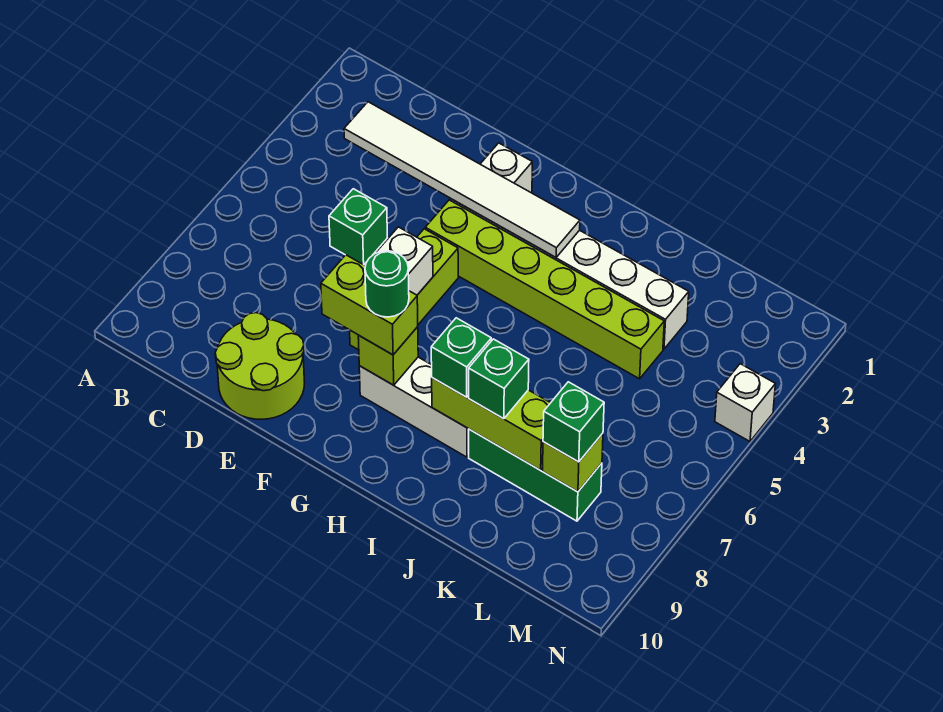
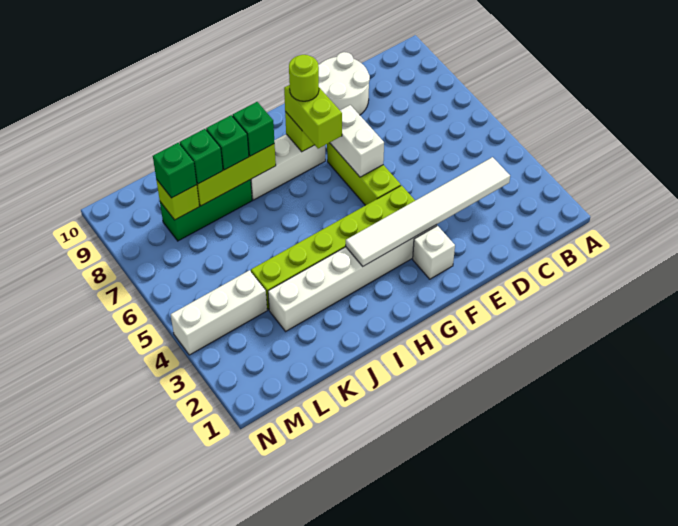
green 1x1 brick [329,189,387,265] -> green 1x1 brick moved to [180,129,223,184]
lime 2x2 round brick [215,313,305,419] -> white 2x2 round brick [318,52,370,115]
lime 1x2 brick [321,255,418,355] -> lime 1x2 brick turned to [284,85,342,149]
green 1x1 round brick [365,251,409,317] -> lime 1x1 round brick [289,55,319,101]
white 1x1 brick [715,364,775,441] -> white 1x3 brick [171,270,267,355]

